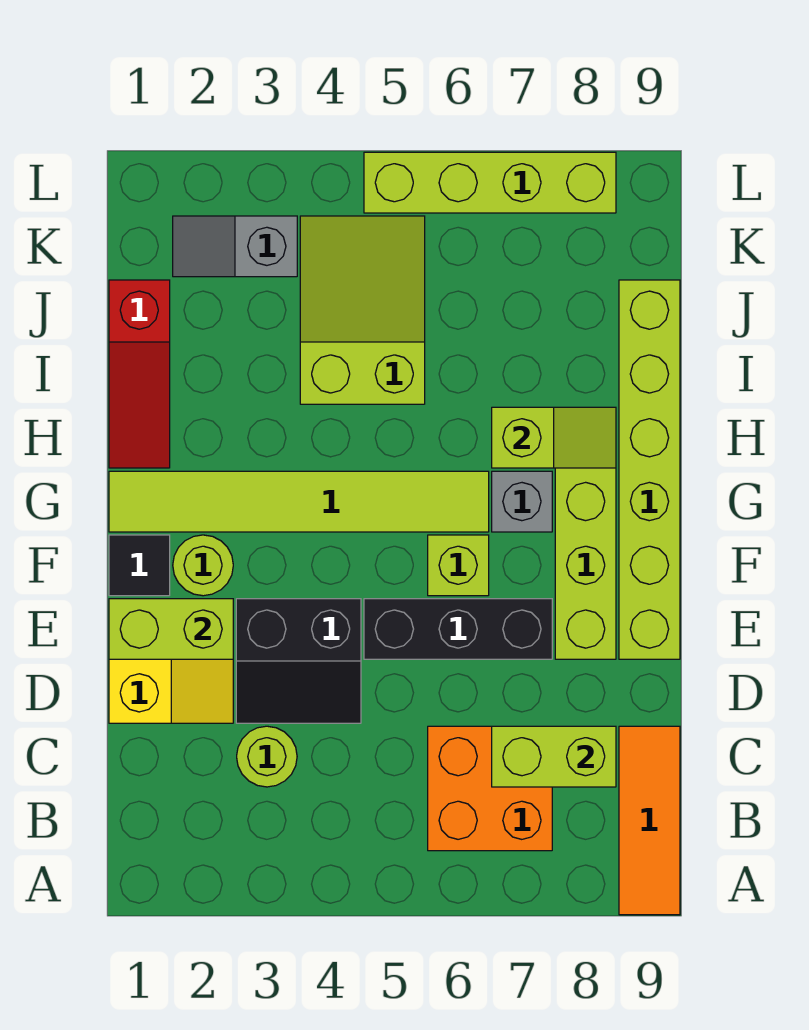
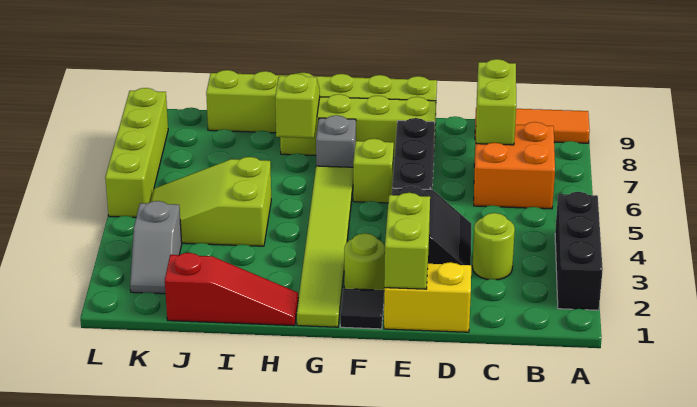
none -> black 1x3 brick [555,192,603,310]

